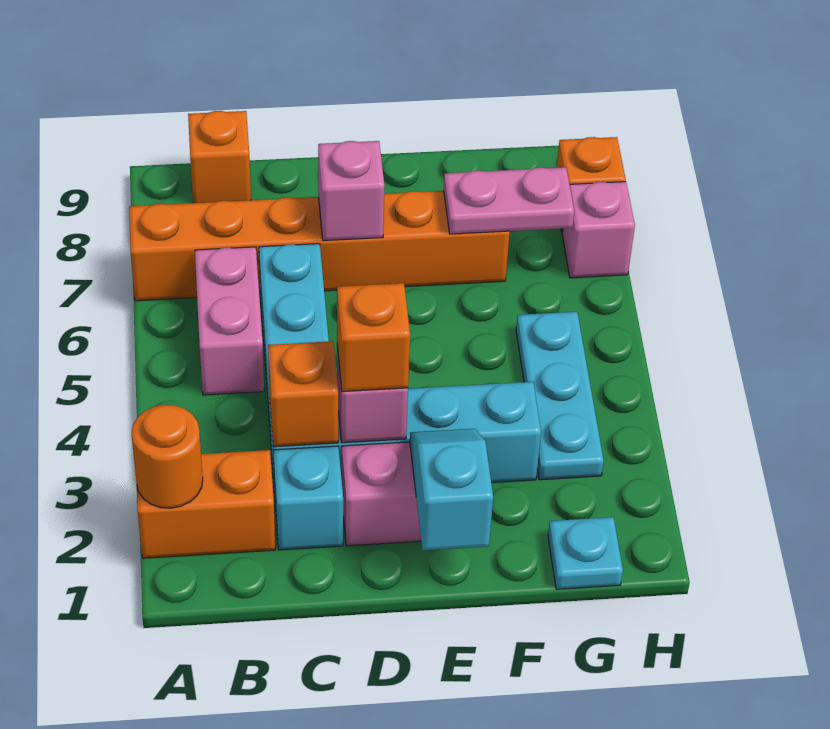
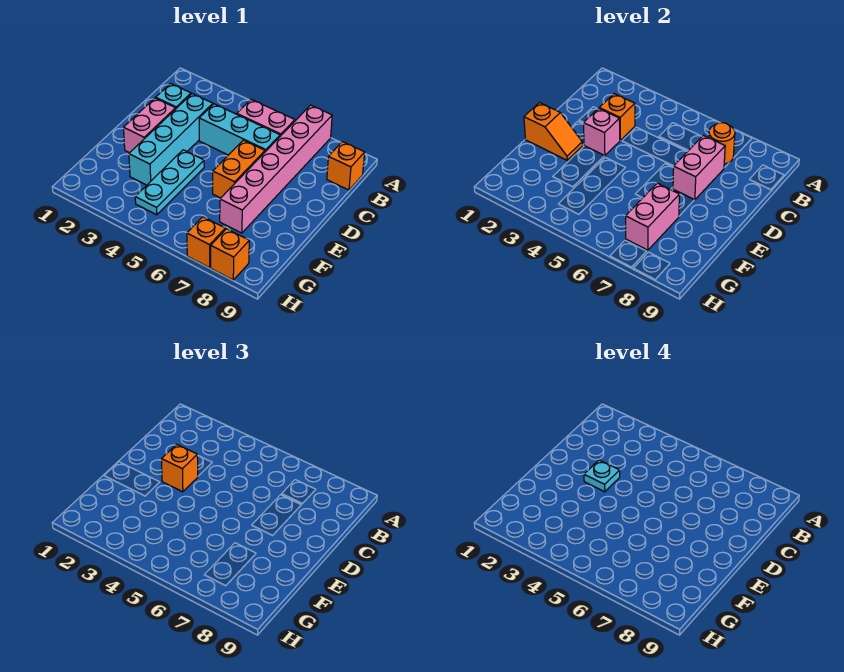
orange 1x2 brick [137,450,275,558] -> orange 1x2 brick moved to [213,140,265,198]
orange 1x1 round brick [132,405,203,508] -> orange 1x1 round brick moved to [709,123,735,164]
orange 1x6 brick [129,191,510,301] -> pink 1x6 brick [220,105,332,233]
pink 1x1 brick [318,141,384,241] -> pink 1x2 brick [673,135,725,200]
cyan 1x2 slope [410,429,493,550] -> orange 1x2 slope [524,103,582,160]
pink 1x2 plate [444,167,574,234] -> pink 1x2 brick [626,183,679,250]
cyan 1x1 plate [548,517,623,589] -> cyan 1x1 plate moved to [584,460,620,492]
cyan 1x3 plate [516,312,604,480] -> cyan 1x3 plate turned to [135,150,204,215]
pink 1x1 brick [562,182,635,278] -> orange 1x1 brick [187,217,225,268]

